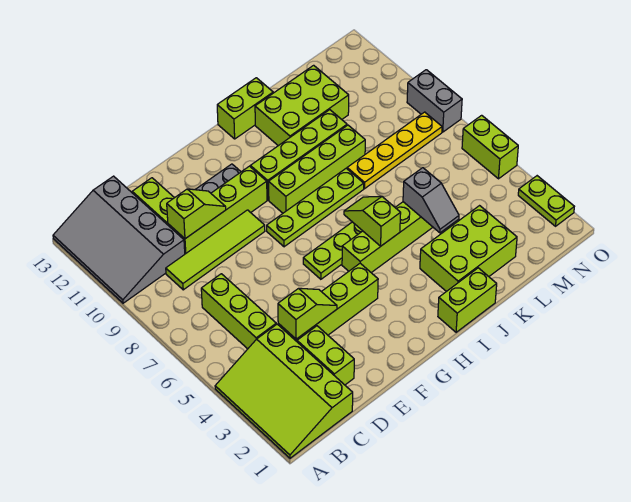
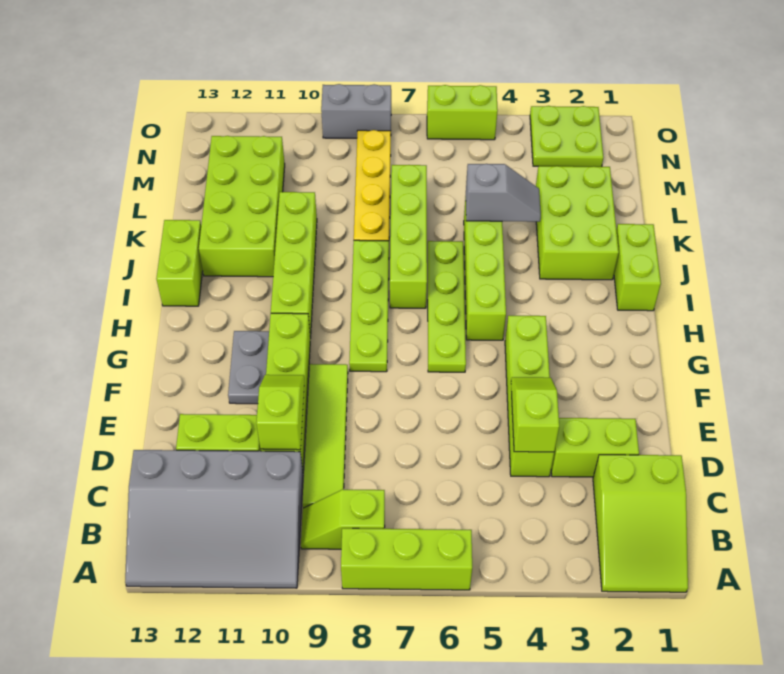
lime 3x4 slope [215,324,353,458] -> lime 2x3 slope [593,455,688,592]
lime 1x3 brick [201,274,276,349] -> lime 1x3 brick moved to [341,528,472,590]
lime 1x4 brick [269,125,365,213] -> lime 1x4 brick moved to [390,165,427,308]
lime 1x2 slope [344,196,401,246] -> lime 1x2 slope moved to [301,489,385,549]
lime 2x3 brick [255,65,349,146] -> lime 2x4 brick [199,136,285,277]
lime 1x2 plate [518,176,574,226] -> lime 2x2 plate [530,106,603,167]

